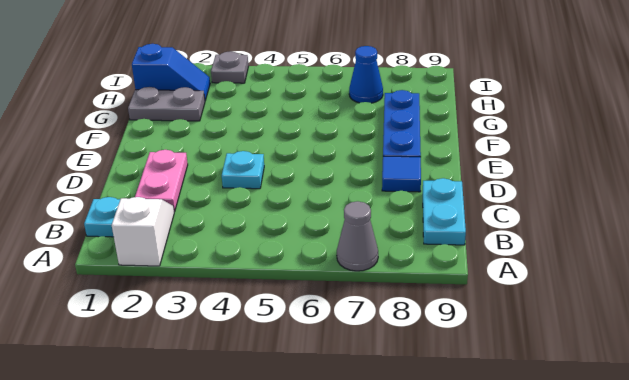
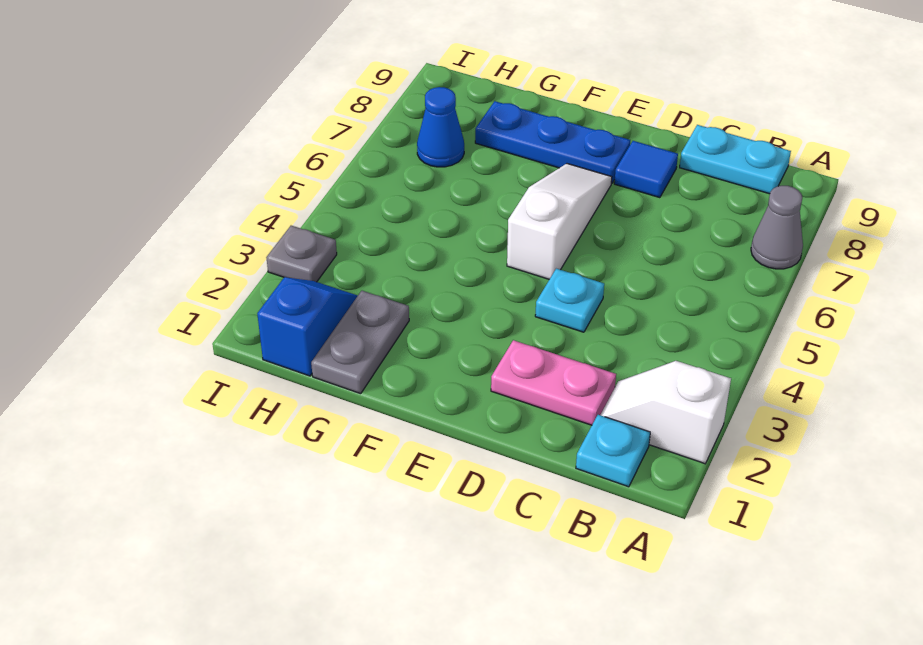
none -> white 1x3 slope [507,164,612,279]

